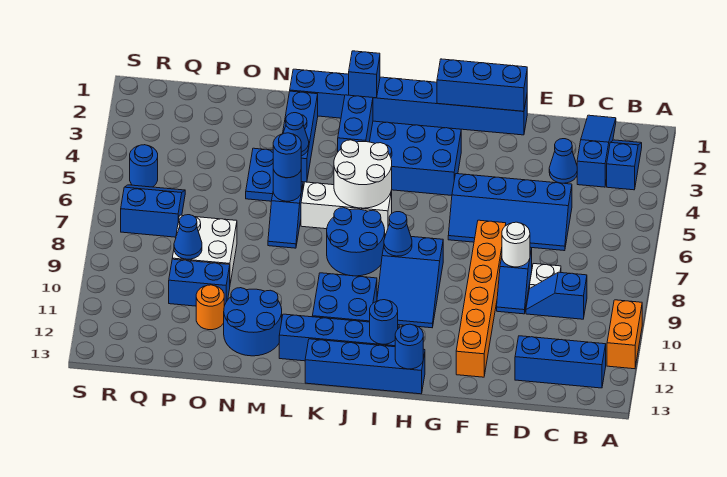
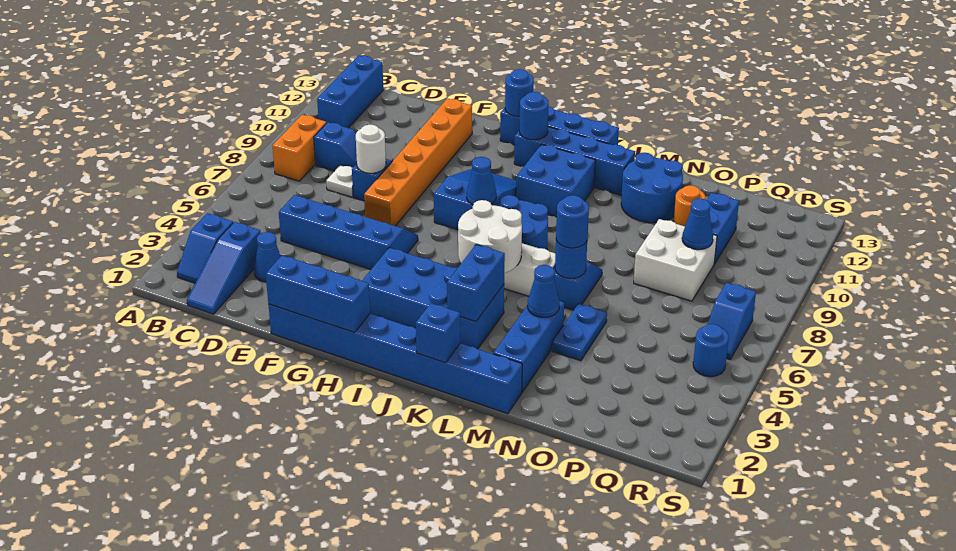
orange 1x2 brick [607,300,642,369] -> orange 1x2 brick moved to [273,115,326,181]
blue 1x3 brick [515,336,606,388] -> blue 1x3 brick turned to [317,55,383,128]
blue 1x2 brick [169,259,230,306] -> blue 1x2 brick turned to [707,193,739,264]
blue 2x2 slope [121,185,185,237] -> blue 1x2 slope [708,283,756,359]

